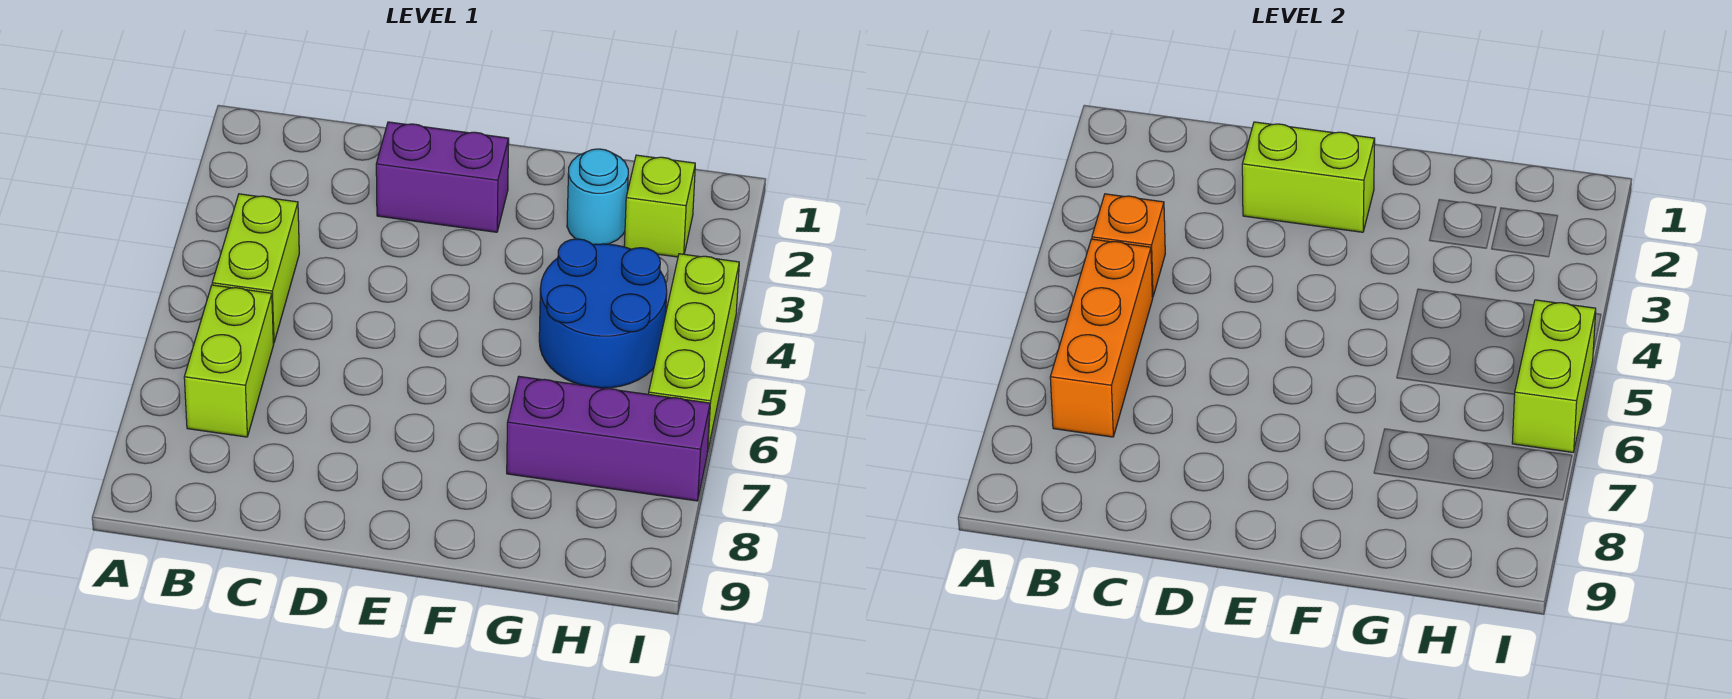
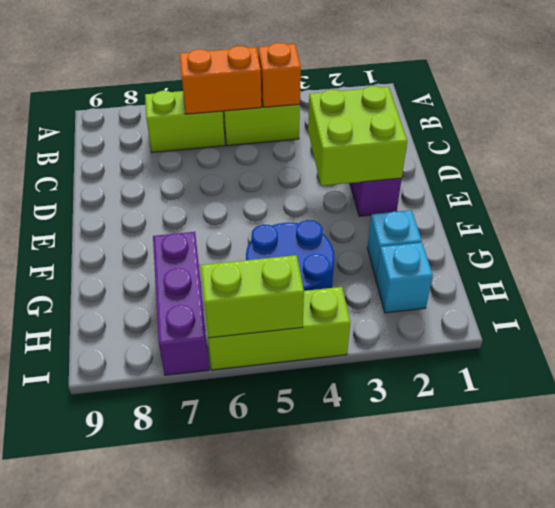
orange 1x3 brick [1050,239,1153,437] -> orange 1x2 brick [179,46,261,114]
lime 1x2 brick [1242,122,1375,232] -> lime 2x2 brick [308,86,407,186]
cyan 1x1 round brick [567,149,628,245] -> cyan 1x1 brick [367,210,422,278]
lime 1x1 brick [624,155,695,257] -> cyan 1x1 brick [376,243,433,313]

